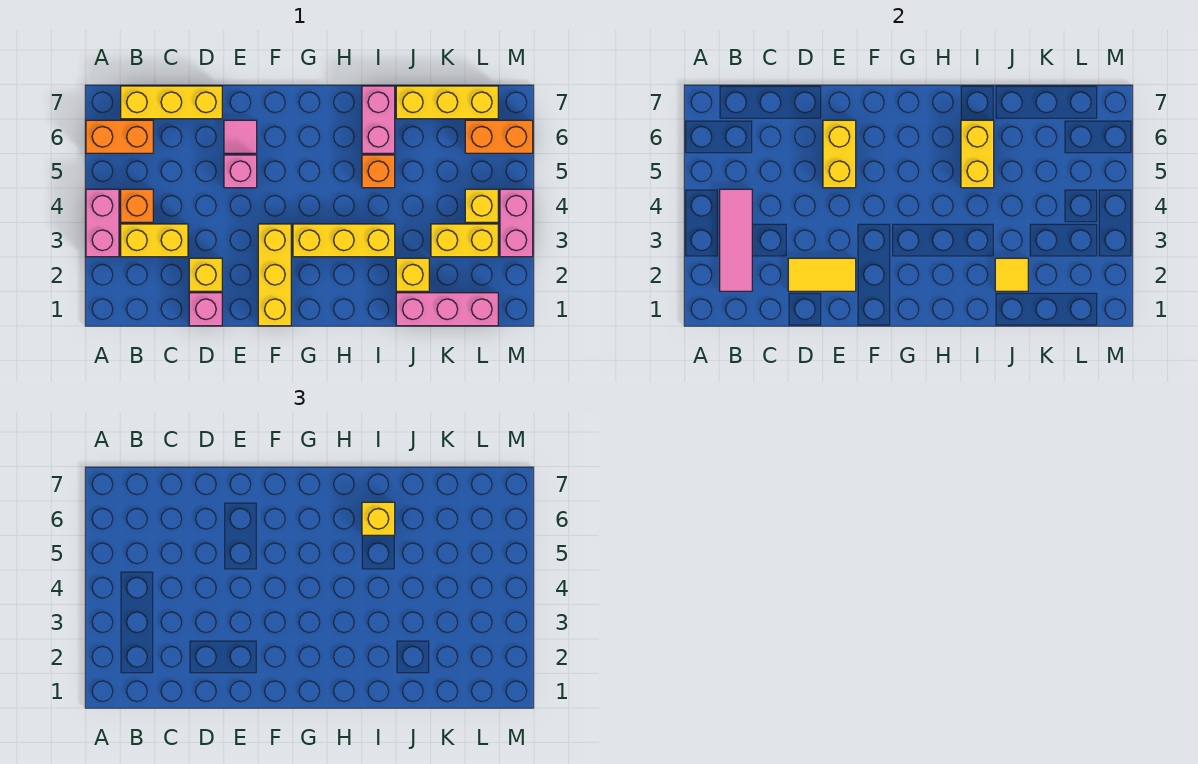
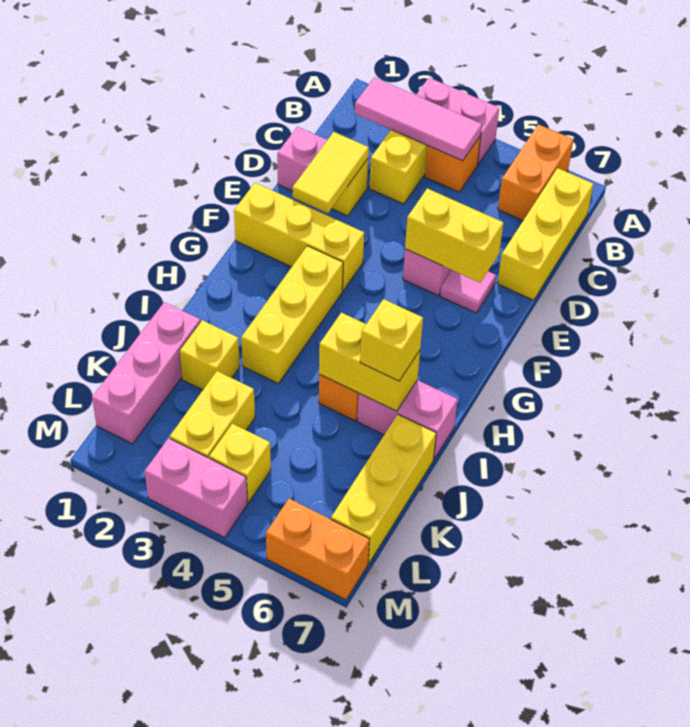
yellow 1x1 tile [995,258,1028,291] -> none
orange 1x2 brick [465,120,533,153] -> orange 1x2 brick turned to [266,499,370,600]

